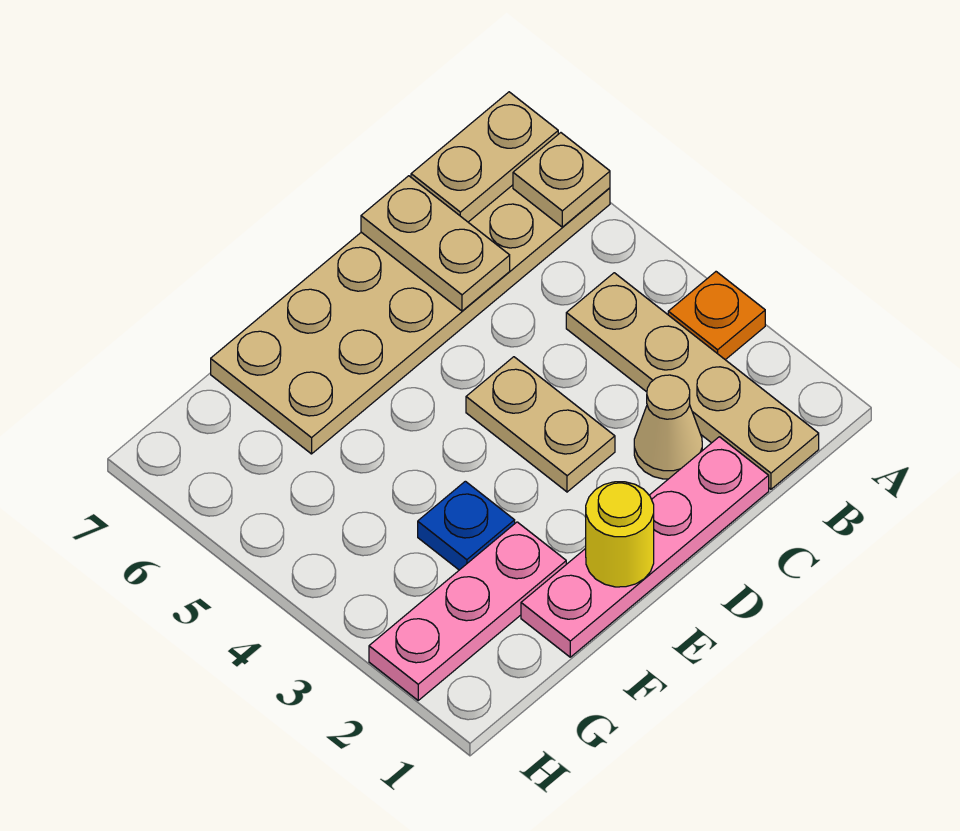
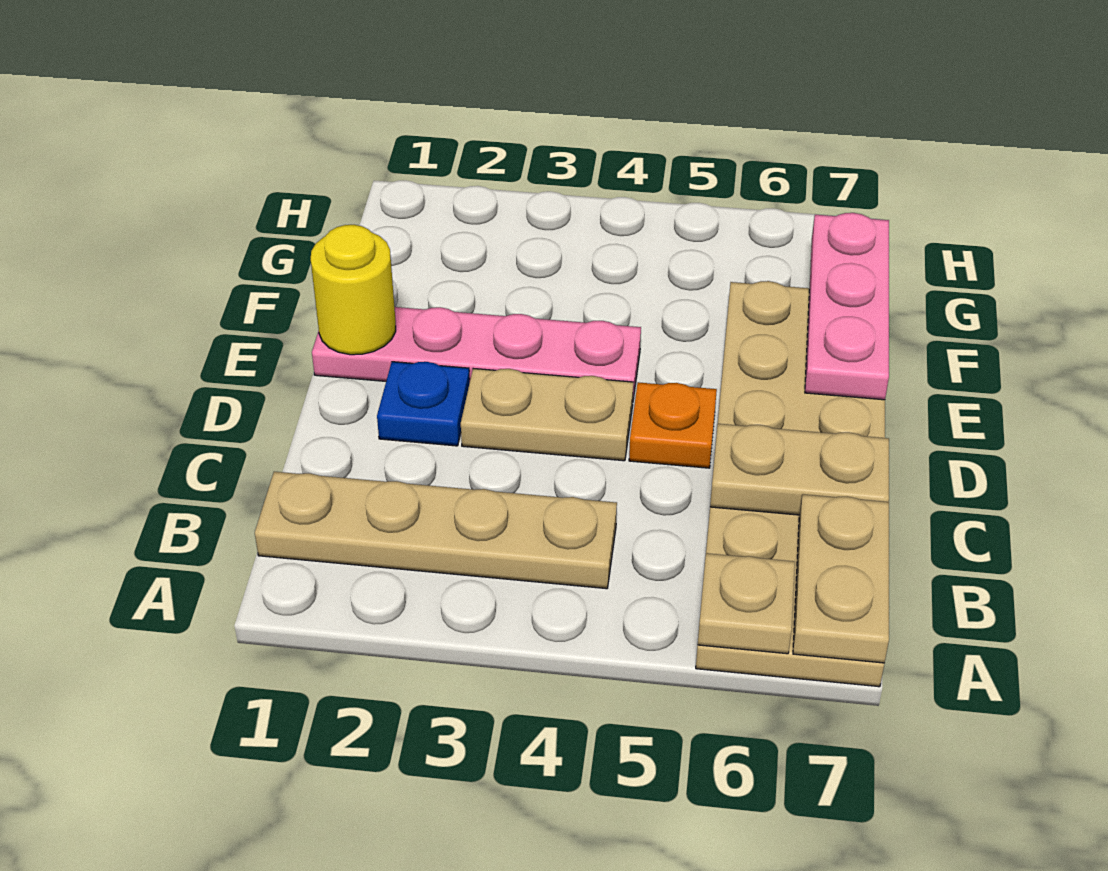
orange 1x1 plate [668,272,765,360] -> orange 1x1 plate moved to [629,382,717,468]
pink 1x4 plate [521,437,769,657] -> pink 1x4 plate turned to [312,307,641,399]
tan 1x1 cone [634,375,702,479] -> none
pink 1x3 plate [369,522,566,700] -> pink 1x3 plate moved to [805,213,889,400]
blue 1x1 plate [418,481,515,570] -> blue 1x1 plate moved to [377,362,470,446]

